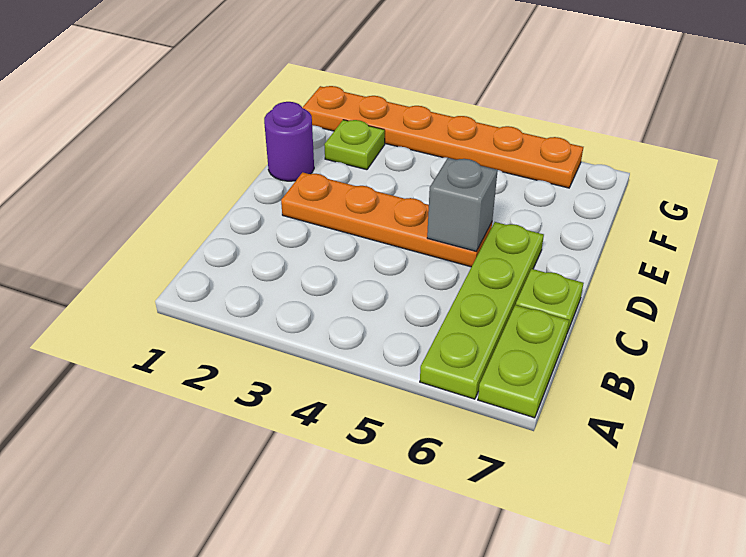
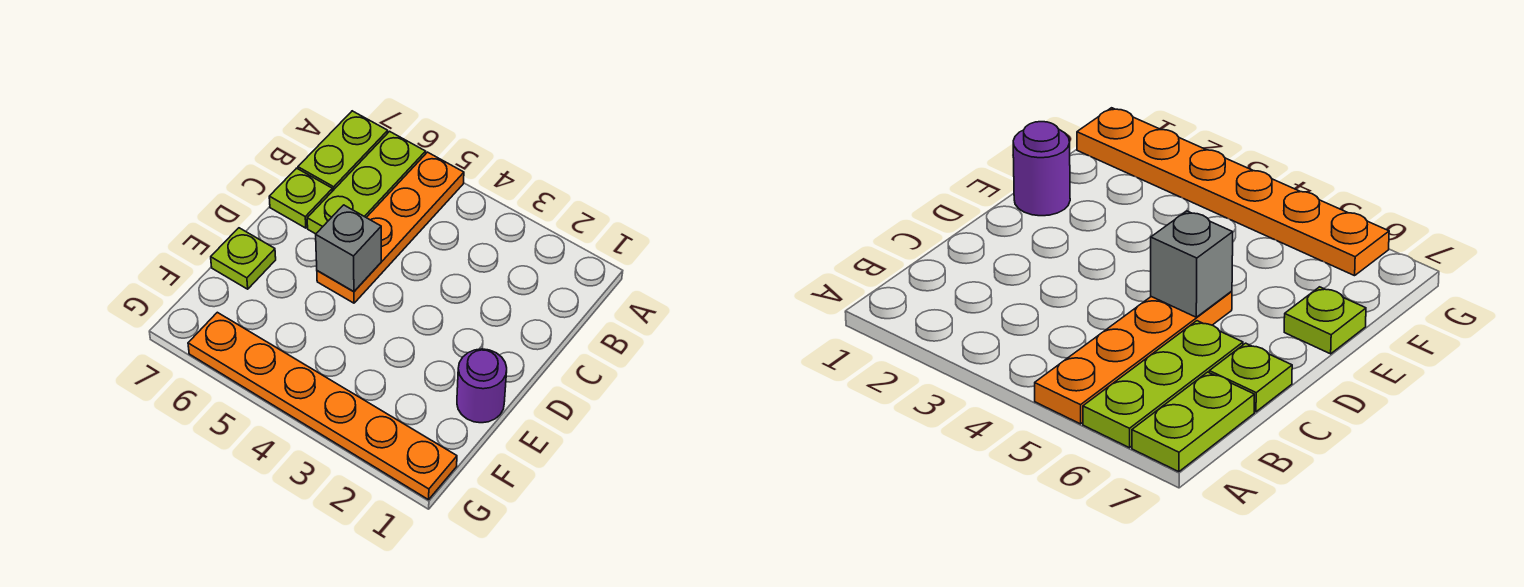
lime 1x4 plate [420,222,544,399] -> lime 1x3 plate [307,131,426,234]
orange 1x4 plate [281,172,492,267] -> orange 1x4 plate turned to [317,152,464,303]
lime 1x1 plate [324,120,385,170] -> lime 1x1 plate moved to [211,228,276,289]

